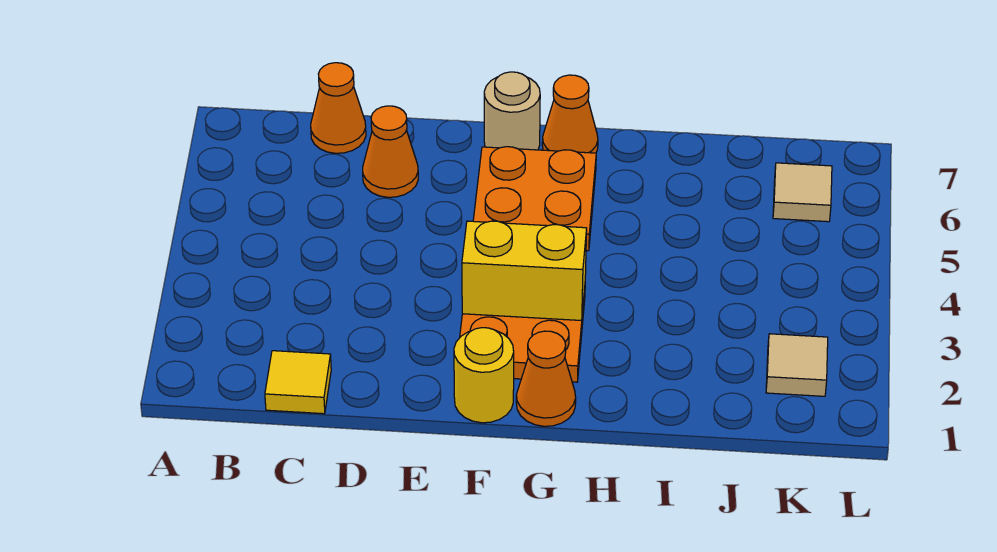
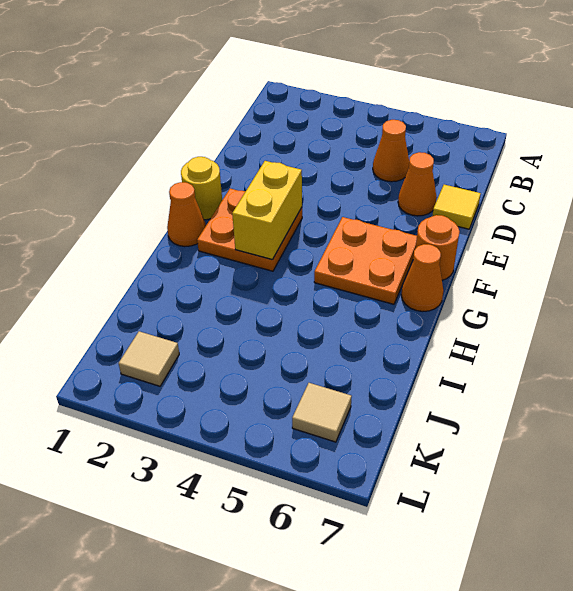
yellow 1x1 tile [265,351,331,414] -> yellow 1x1 tile moved to [432,185,481,229]
orange 1x1 cone [311,63,366,153] -> orange 1x1 cone moved to [373,120,409,182]
tan 1x1 round brick [484,72,540,150] -> orange 1x1 round brick [416,215,460,280]

